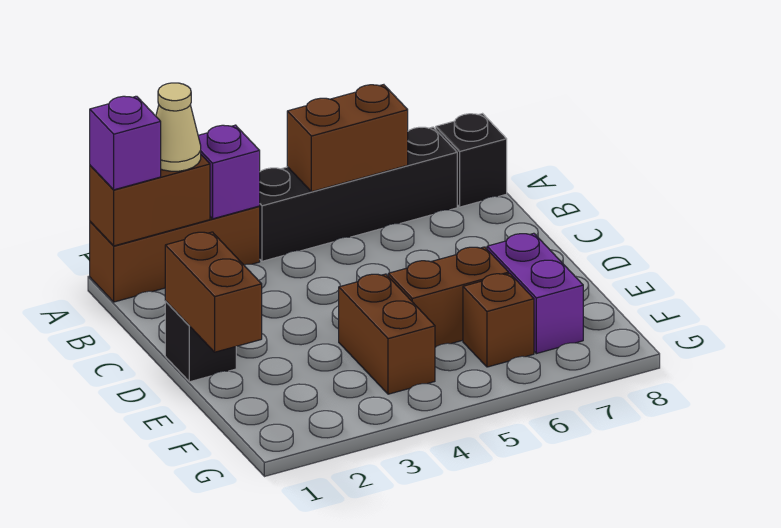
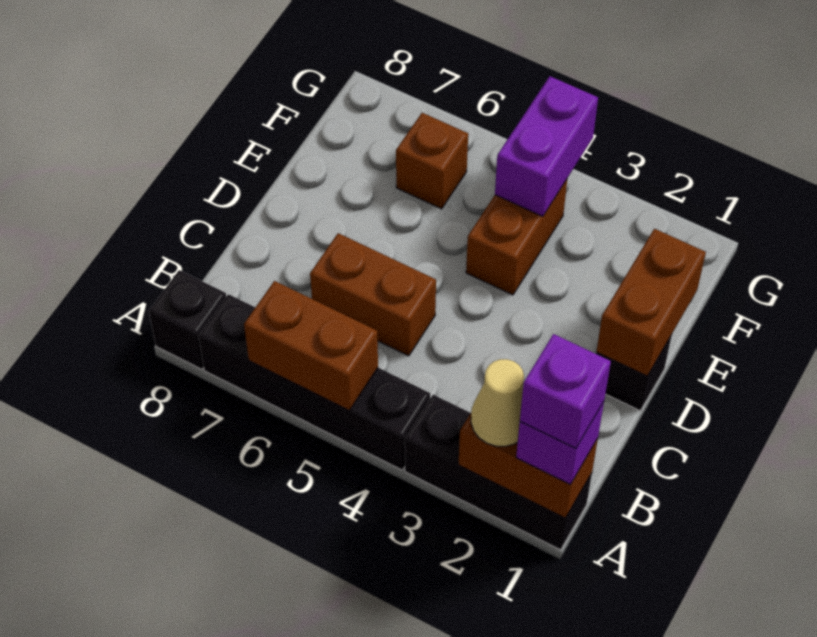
brown 1x3 brick [90,206,260,302] -> black 1x3 brick [405,395,592,550]
purple 1x1 brick [198,125,260,219] -> purple 1x1 brick moved to [520,334,611,449]
brown 1x2 brick [388,247,509,347] -> brown 1x2 brick moved to [310,233,436,356]
purple 1x2 brick [487,233,583,354] -> purple 1x2 brick moved to [495,76,598,216]

